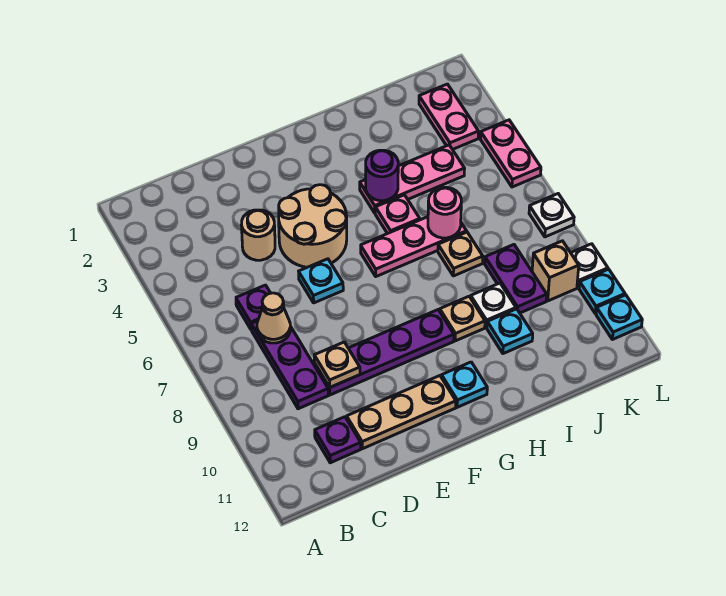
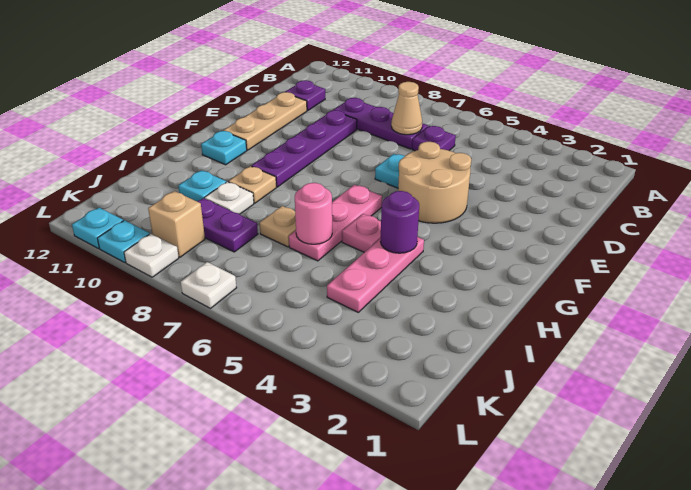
tan 1x1 round brick [241,210,275,260] -> none
tan 1x1 plate [314,342,360,387] -> none
pink 1x2 plate [419,84,479,149] -> none
pink 1x2 plate [480,120,541,187] -> none

